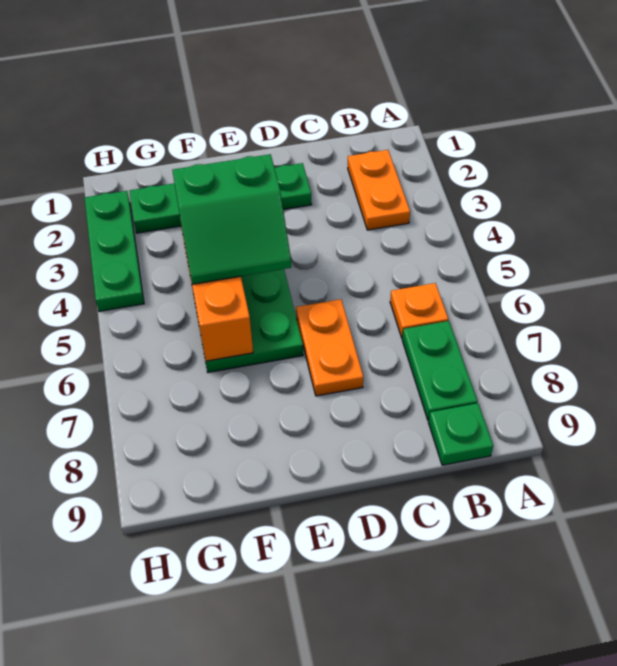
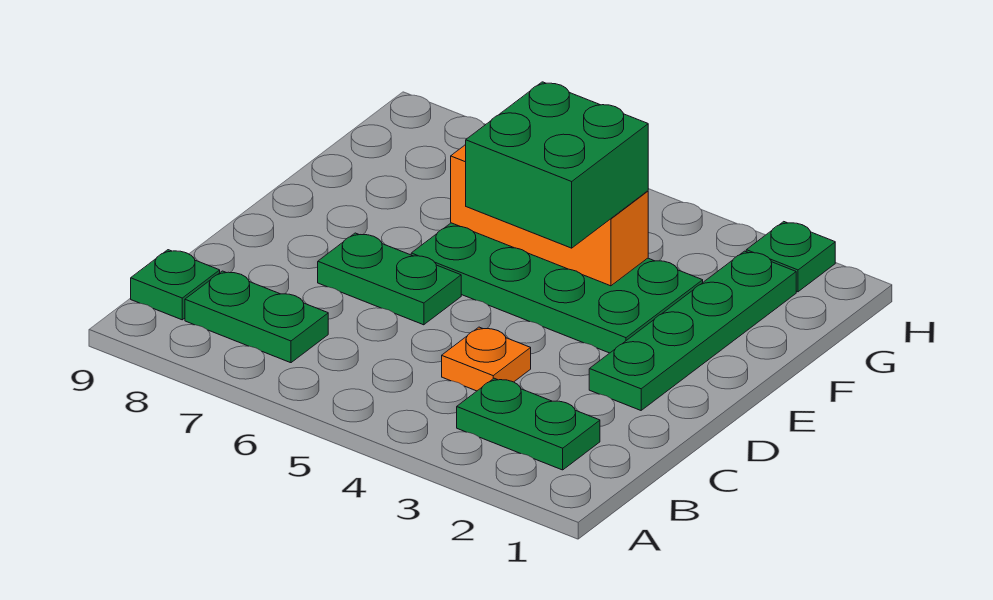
orange 1x2 plate [348,150,410,230] -> green 1x2 plate [457,378,600,470]
orange 1x1 plate [390,283,448,338] -> orange 1x1 plate moved to [442,327,531,391]
orange 1x2 plate [296,299,363,396] -> green 1x2 plate [318,233,461,325]
green 2x2 slope [172,154,291,284] -> green 2x2 brick [466,82,648,248]
green 1x3 plate [85,191,144,311] -> green 1x1 plate [746,222,835,292]

